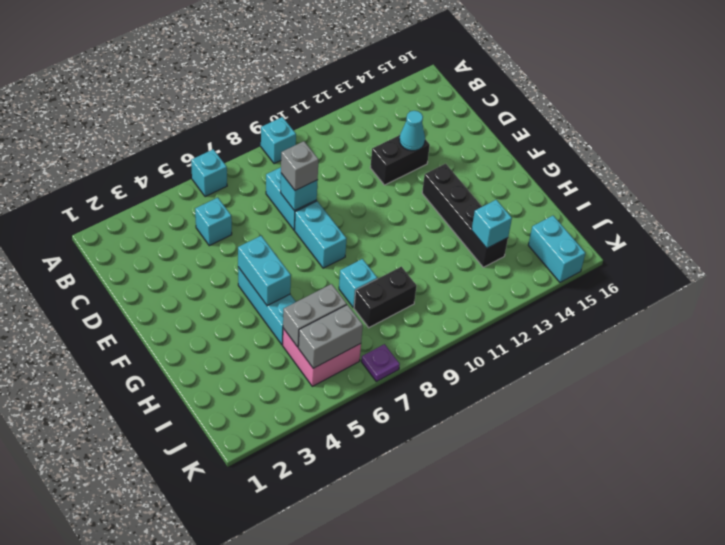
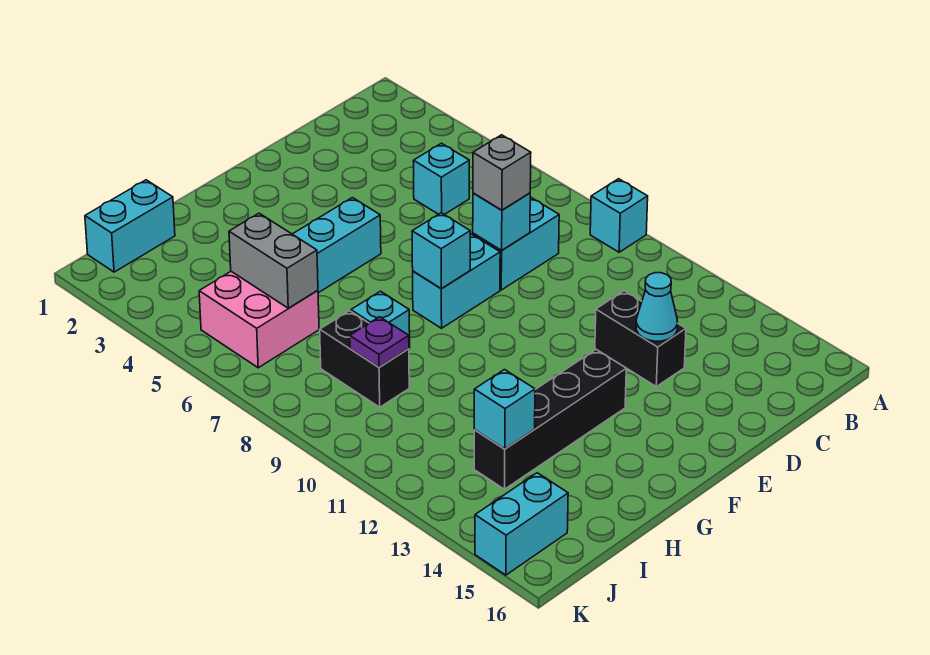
cyan 1x1 brick [191,149,227,197] -> cyan 1x1 brick moved to [412,213,470,288]
cyan 1x2 brick [238,236,291,306] -> cyan 1x2 brick moved to [85,180,175,272]
grey 1x2 brick [298,305,363,368] -> none
purple 1x1 plate [361,344,400,382] -> purple 1x1 plate moved to [350,317,409,367]

